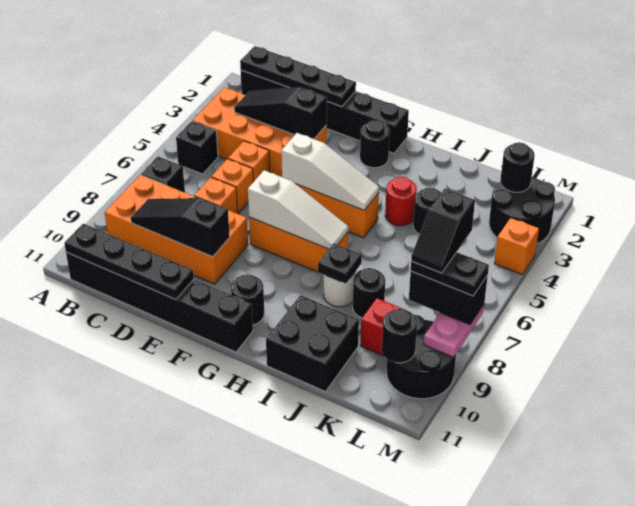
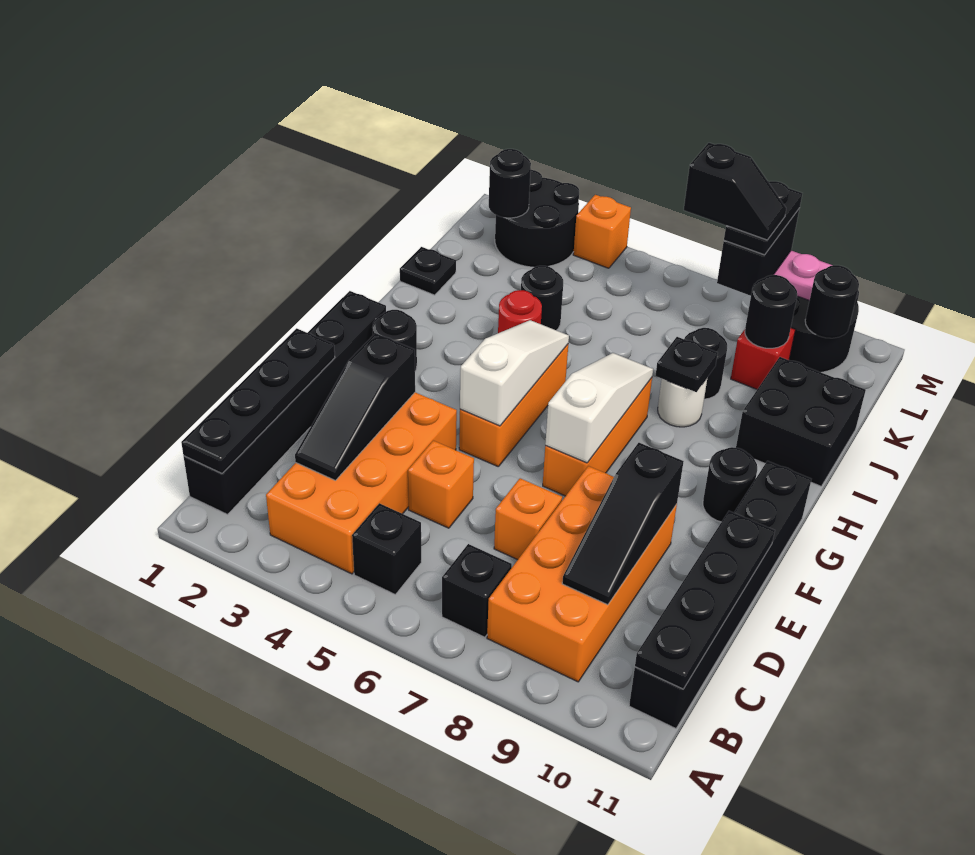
orange 1x1 brick [212,159,253,213] -> none
none -> black 1x1 plate [400,247,456,295]
none -> black 1x1 round brick [745,275,797,348]

